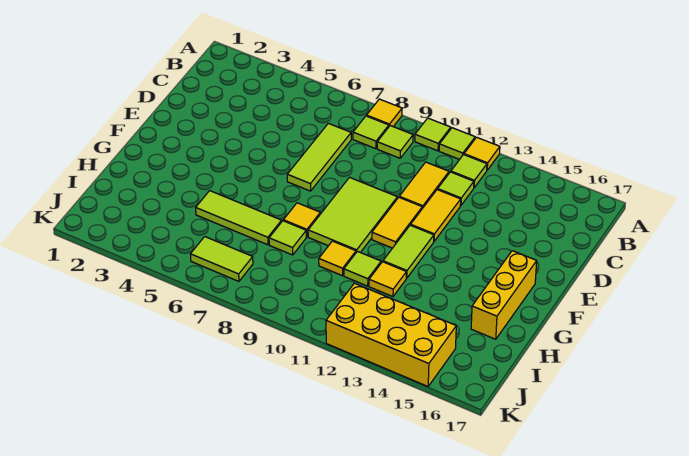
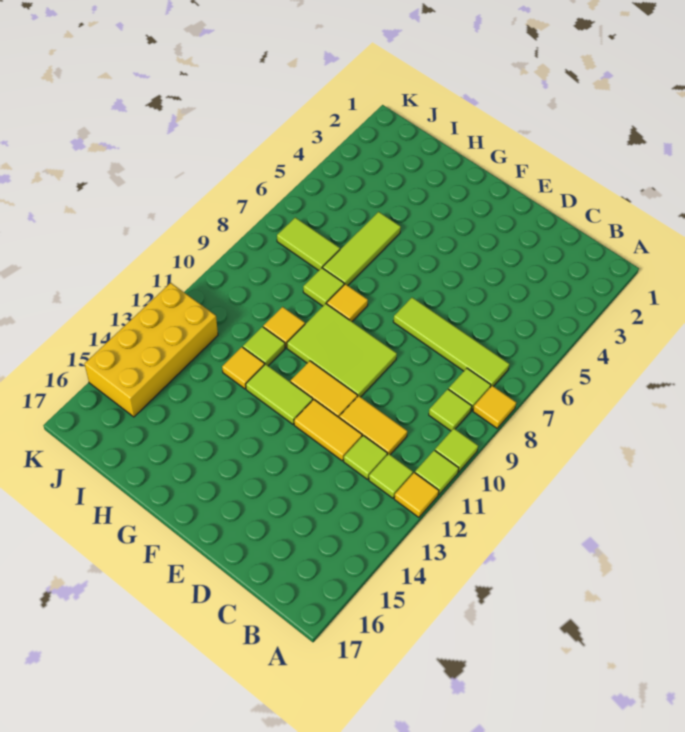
lime 1x3 tile [287,123,351,191] -> lime 1x4 tile [393,298,509,387]
yellow 1x3 brick [471,251,537,339] -> none
lime 1x2 tile [191,237,253,281] -> lime 1x2 tile turned to [277,218,340,270]

